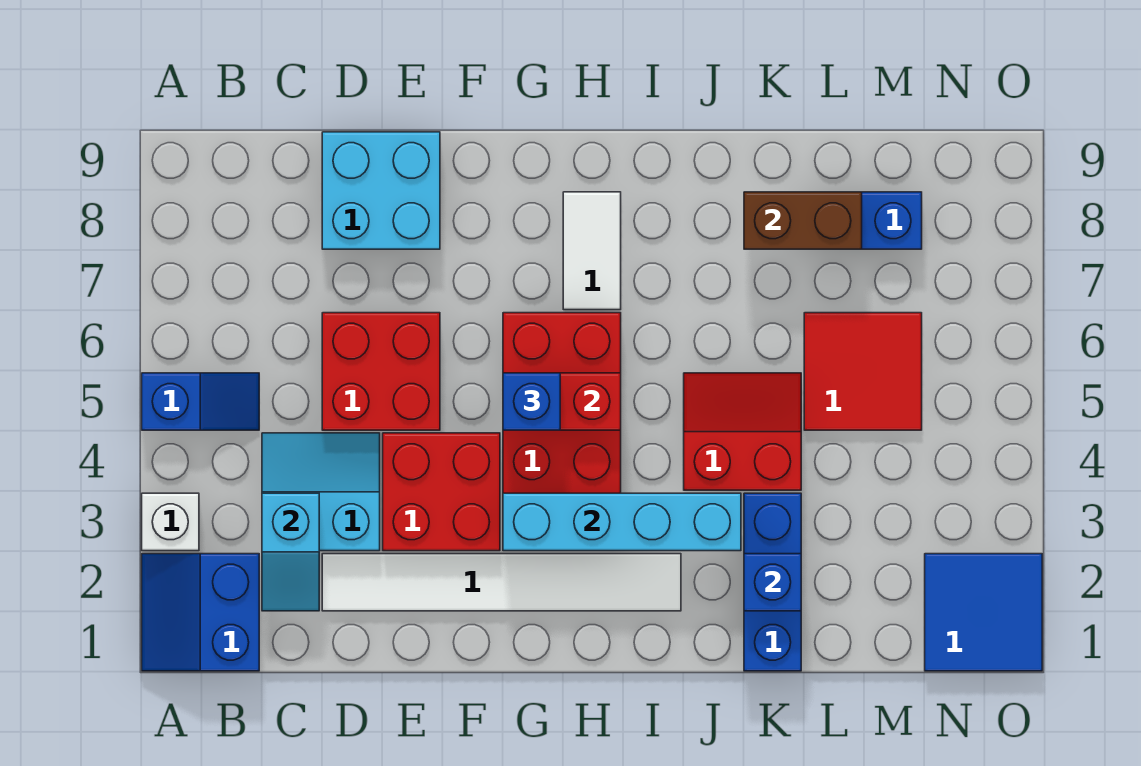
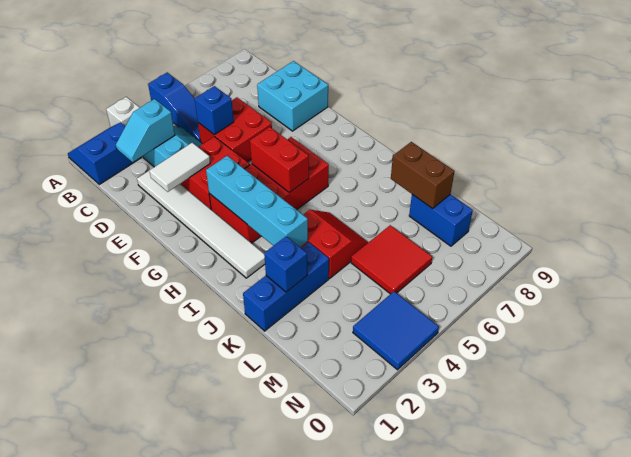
blue 1x2 slope [142,373,259,430] -> blue 1x3 slope [148,72,200,141]
blue 1x1 brick [503,373,560,430] -> blue 1x1 brick moved to [195,86,234,135]
white 1x2 tile [563,192,621,310] -> white 1x2 tile moved to [149,143,210,192]
blue 2x2 tile [925,554,1042,671] -> blue 2x2 tile moved to [353,291,439,370]

